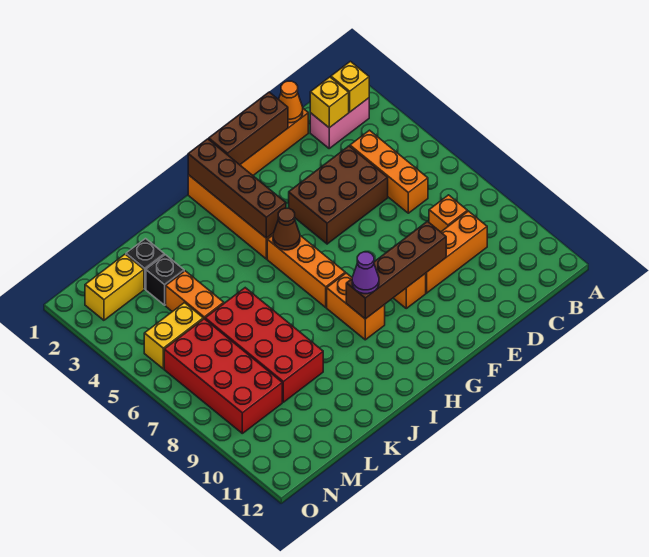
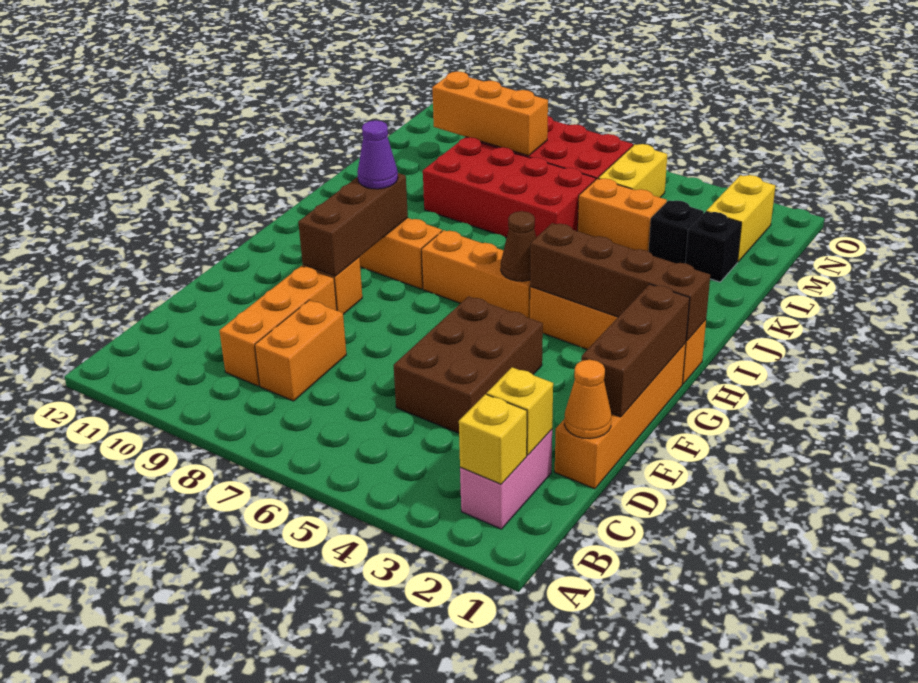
orange 1x3 brick [350,130,428,213] -> orange 1x3 brick moved to [432,71,548,156]
orange 1x1 brick [429,195,467,232] -> orange 1x2 brick [255,300,346,401]
brown 1x4 brick [346,221,446,319] -> brown 1x3 brick [298,173,408,276]

